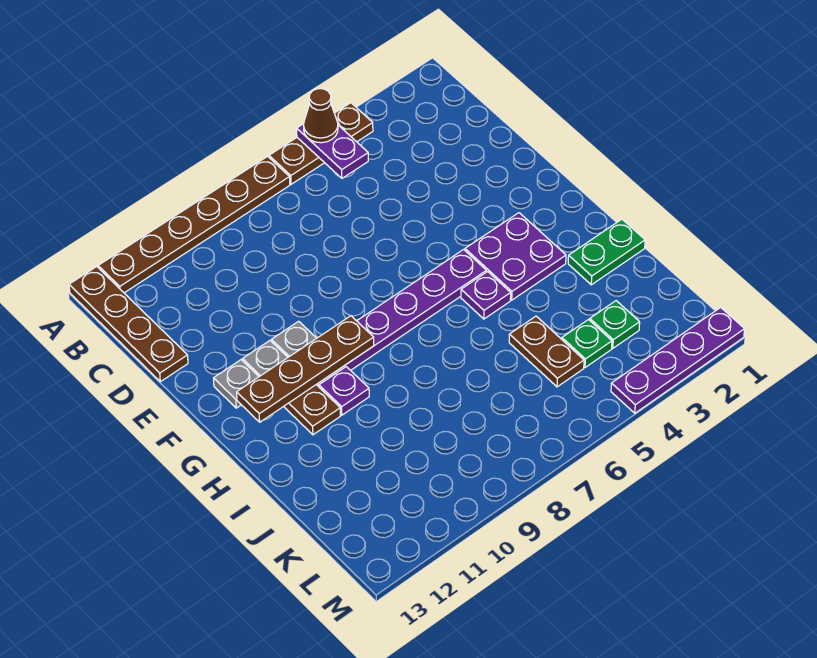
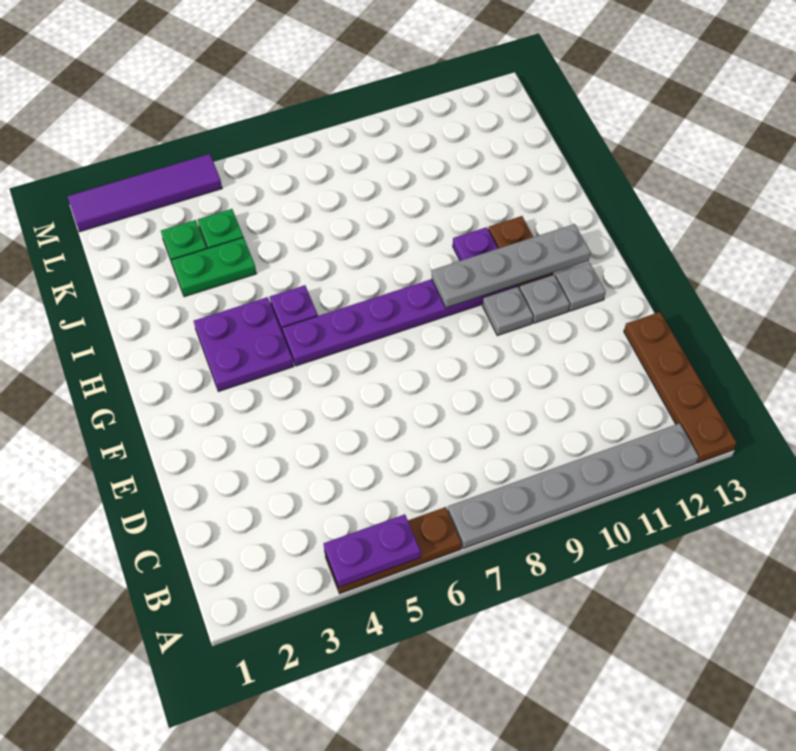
purple 1x2 plate [297,124,368,178] -> purple 1x2 plate turned to [323,514,421,587]
brown 1x1 cone [304,89,338,143] -> none
brown 1x6 plate [98,156,290,293] -> grey 1x6 plate [447,423,699,549]
brown 1x4 plate [237,316,374,422] -> grey 1x4 plate [432,224,591,308]
green 1x2 plate [568,219,645,285] -> green 1x2 plate moved to [171,237,256,297]
brown 1x2 plate [509,316,584,387] -> none
purple 1x4 plate [611,307,745,413] -> purple 1x4 tile [67,154,222,232]

